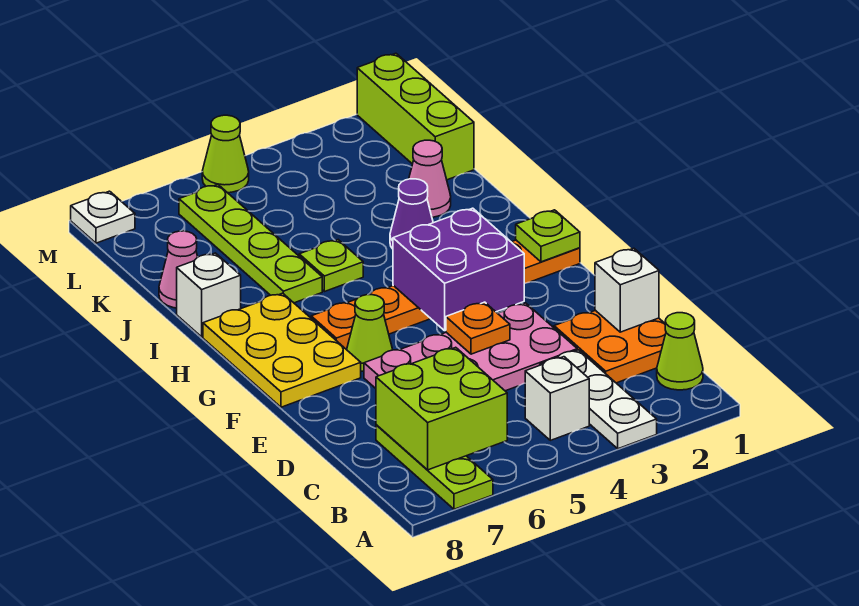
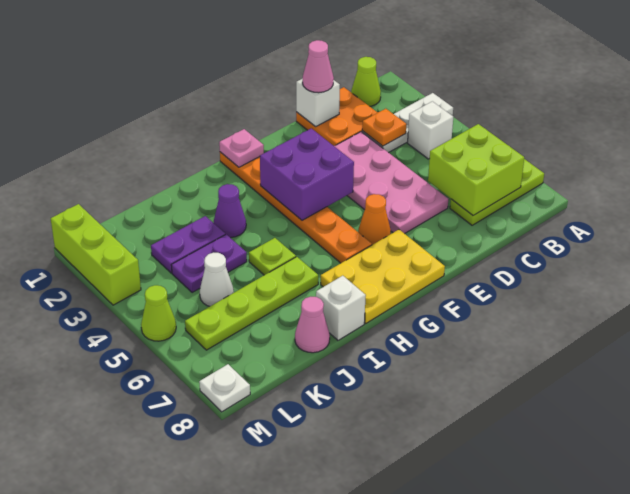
orange 1x1 plate [446,302,510,354] -> orange 1x1 plate moved to [362,109,406,146]
lime 1x1 cone [347,295,392,371] -> orange 1x1 cone [358,194,391,245]
lime 1x1 plate [516,210,580,262] -> pink 1x1 plate [219,129,264,167]
pink 1x1 cone [409,140,451,217] -> pink 1x1 cone moved to [303,40,334,93]
none -> purple 1x2 plate [151,216,225,273]
none -> purple 1x2 plate [171,234,247,293]
lime 1x3 brick [357,53,474,180] -> lime 1x3 brick turned to [51,204,141,305]
none -> white 1x1 cone [200,253,234,306]

